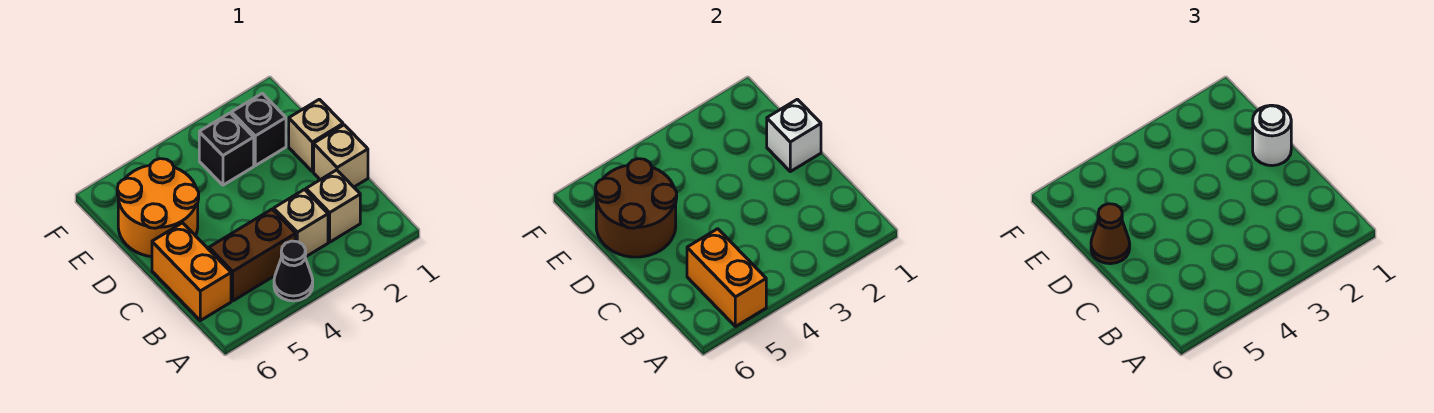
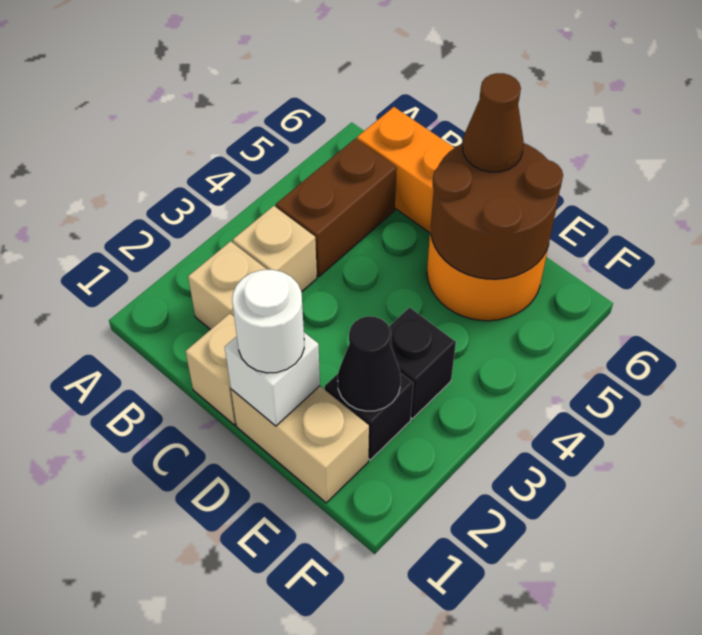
black 1x1 cone [274,241,313,301] -> black 1x1 cone moved to [338,316,401,411]
orange 1x2 brick [687,229,766,327] -> none
tan 1x1 brick [289,99,343,172] -> tan 1x2 brick [231,386,369,503]

